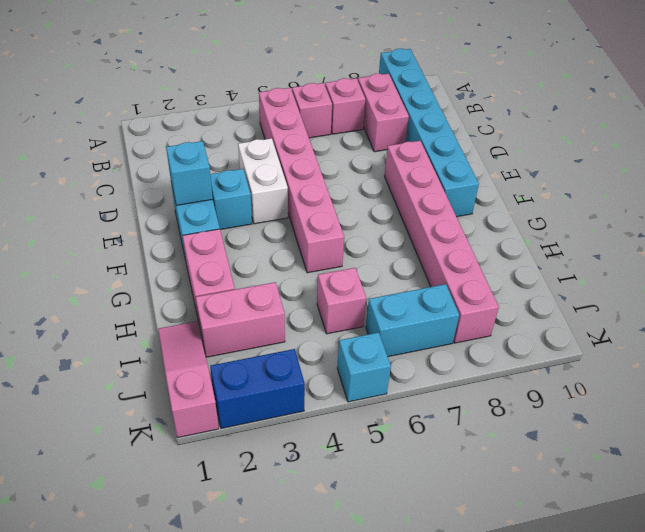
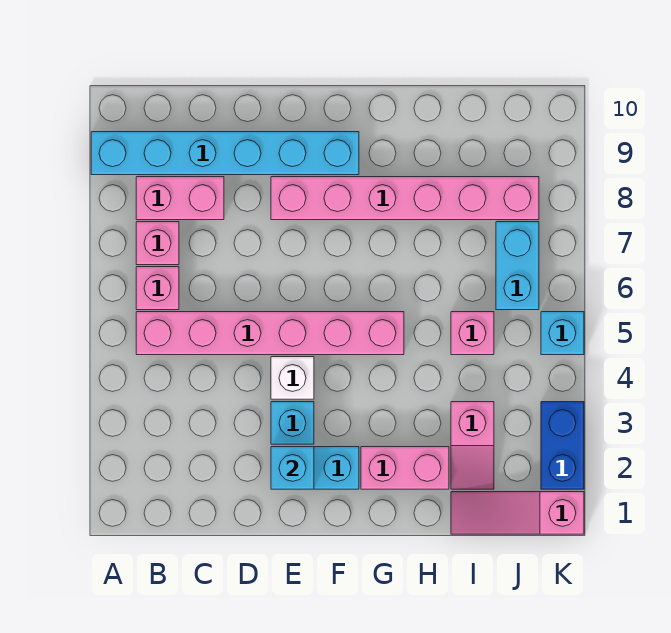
white 1x2 brick [238,138,288,224] -> white 1x1 brick [271,357,314,399]
pink 1x2 brick [196,282,285,357] -> pink 1x2 slope [451,402,494,489]

